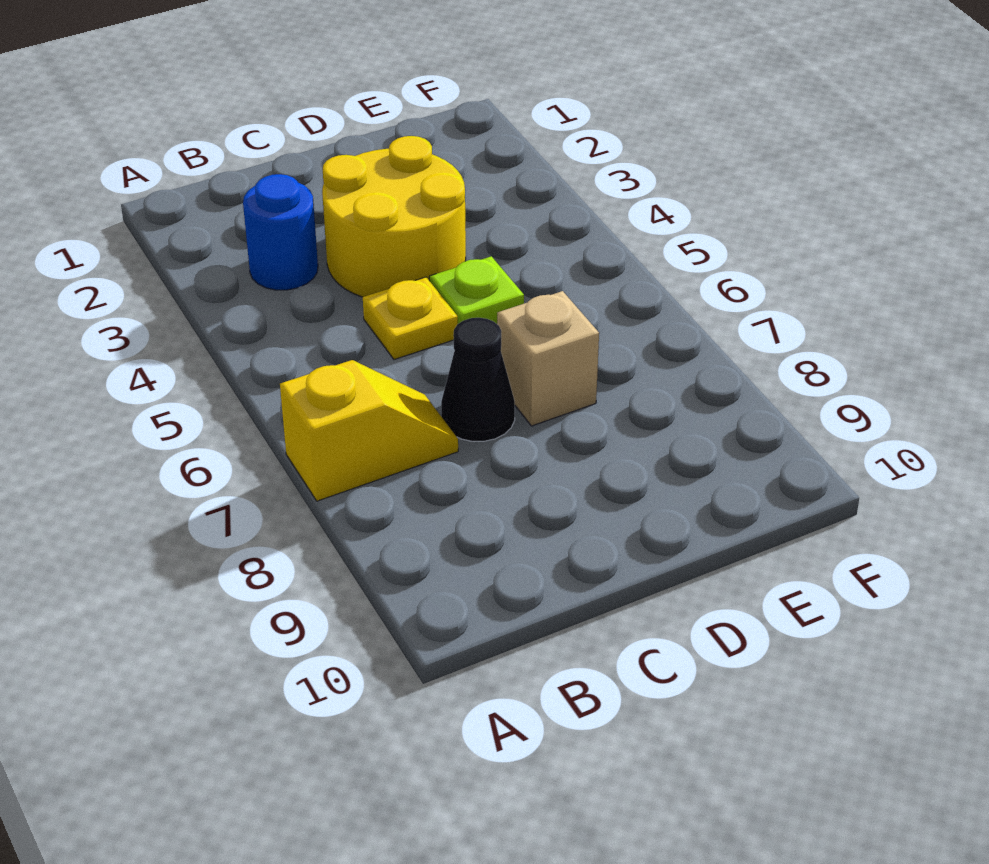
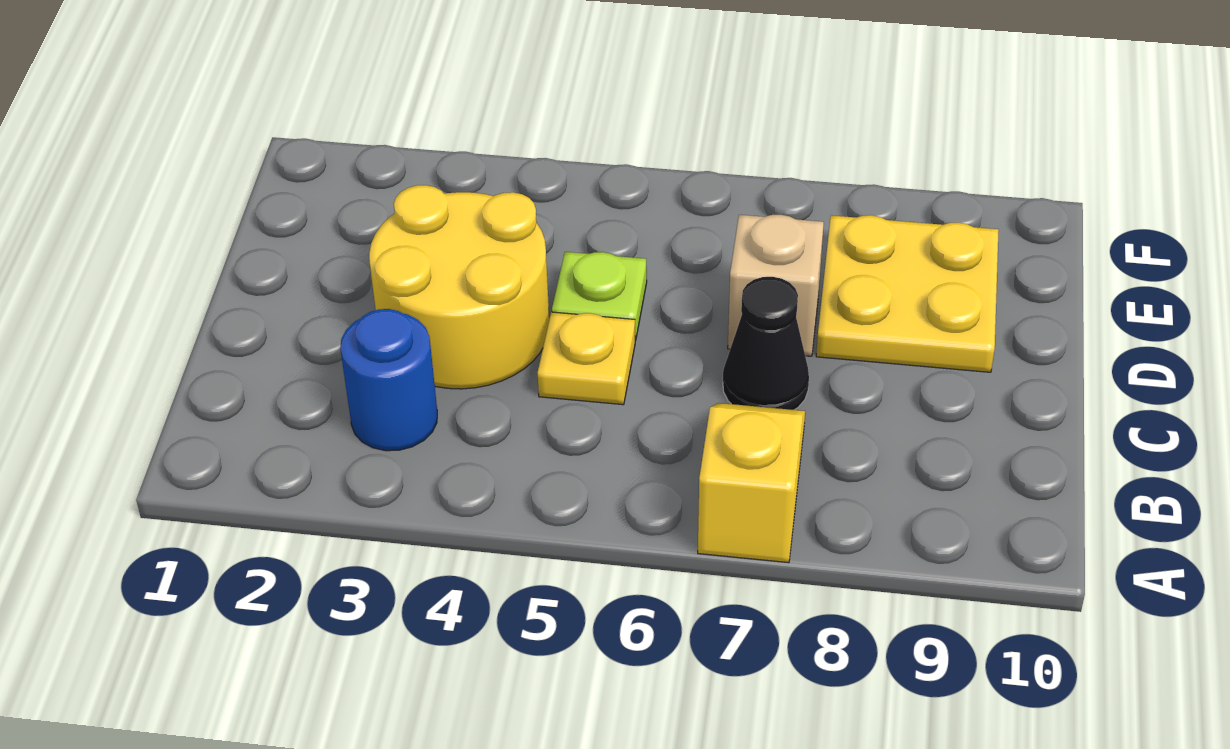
none -> yellow 2x2 plate [816,215,999,372]

